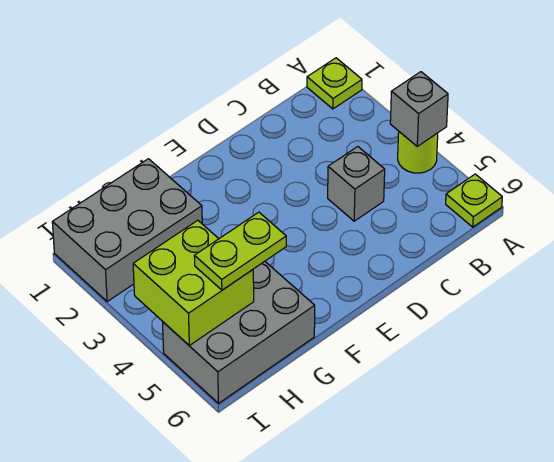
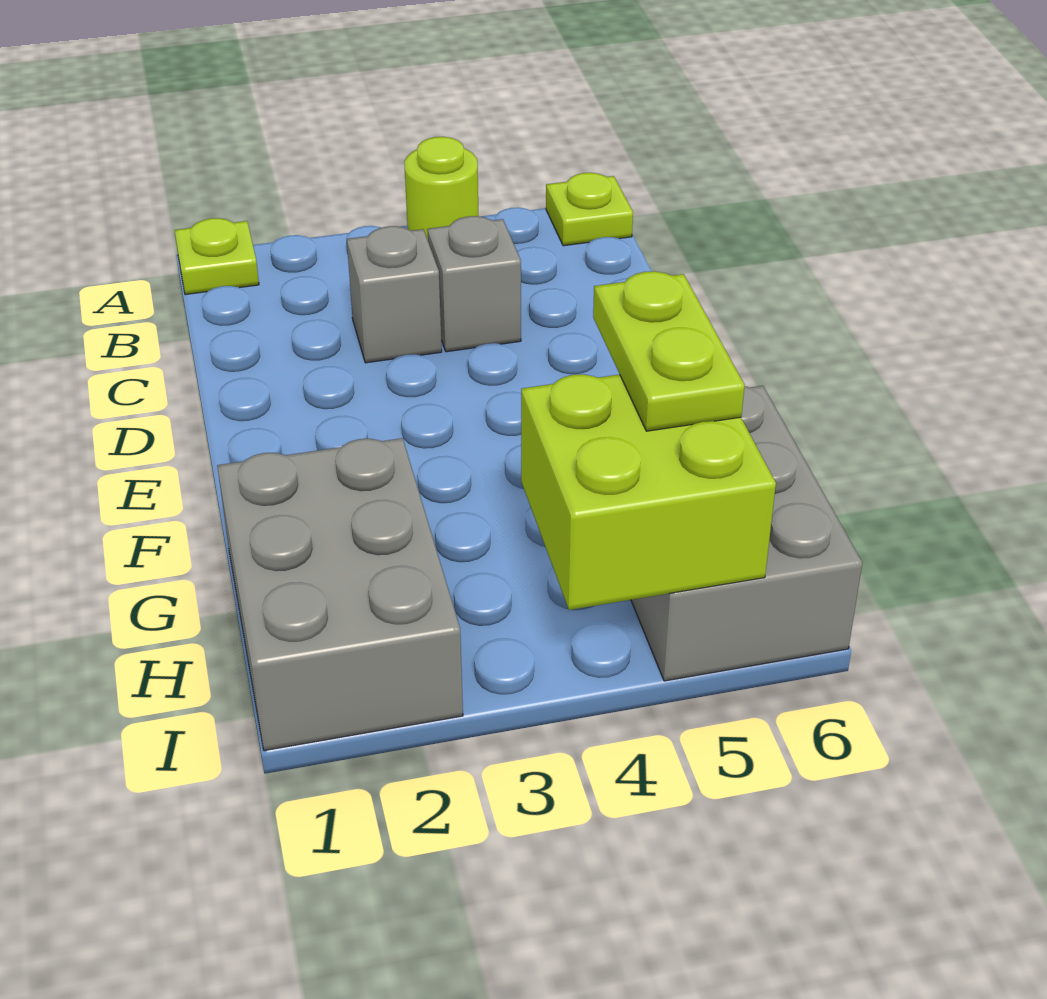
grey 1x1 brick [390,72,448,146] -> grey 1x1 brick moved to [347,226,442,363]

